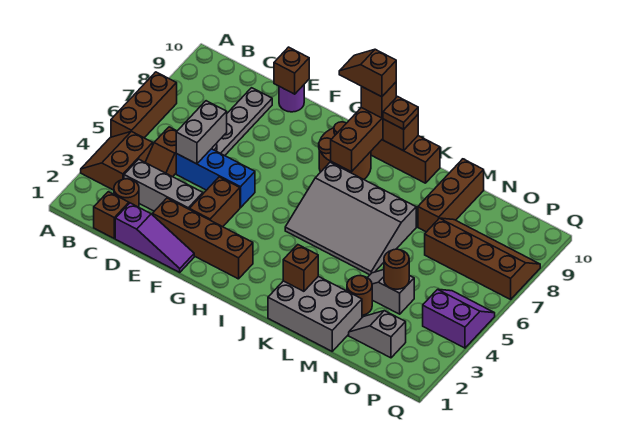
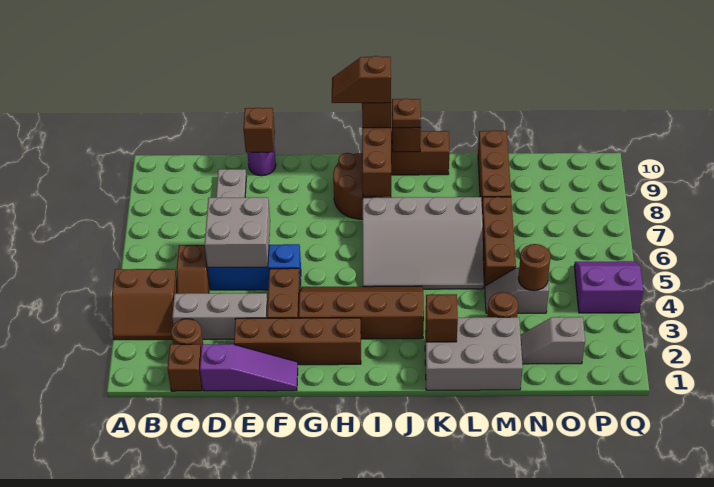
brown 2x2 slope [81,131,153,190] -> brown 2x2 slope turned to [112,269,177,340]
brown 1x3 brick [111,72,177,138] -> brown 1x3 brick moved to [482,197,516,286]
grey 1x2 brick [176,101,227,164] -> grey 2x2 brick [205,197,270,267]
brown 2x4 slope [425,218,540,299] -> brown 2x4 slope moved to [299,286,424,339]

